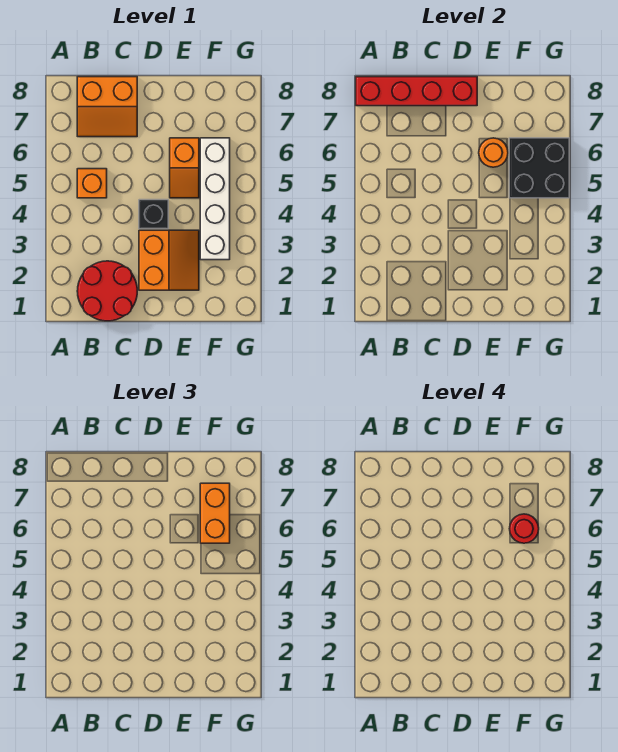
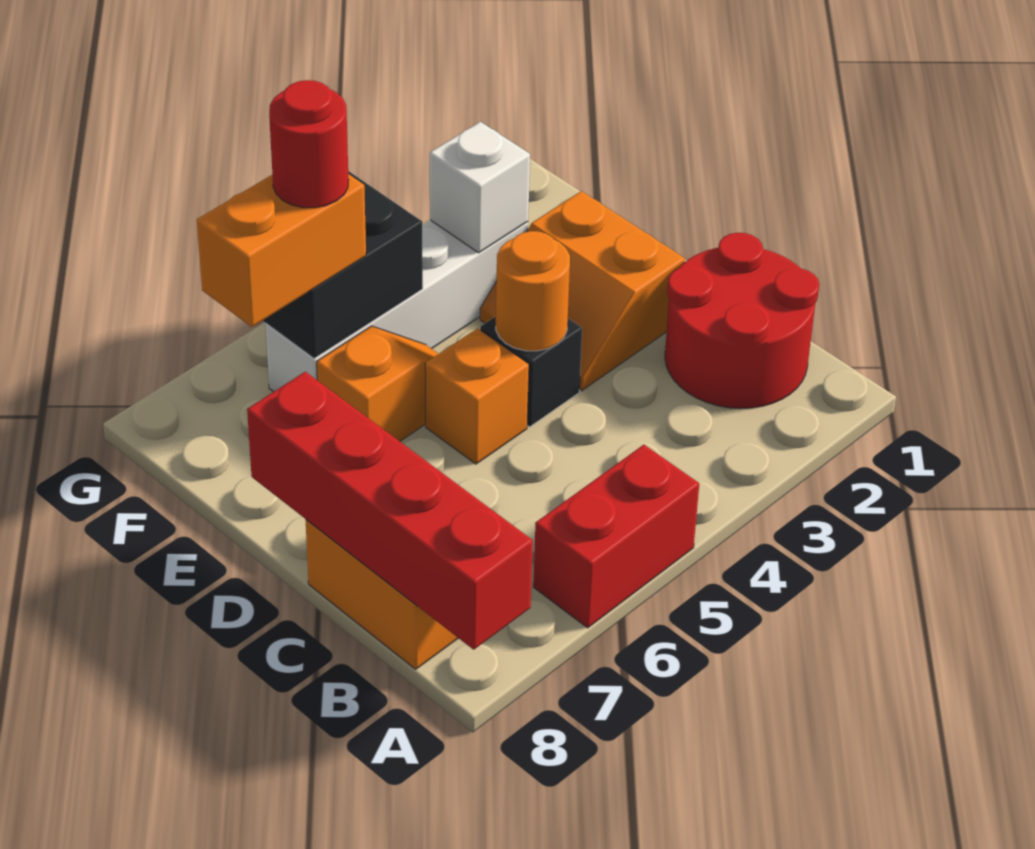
none -> red 1x2 brick [533,445,699,628]
orange 1x1 brick [77,169,107,198] -> orange 1x1 brick moved to [425,328,529,464]
orange 2x2 slope [139,230,199,290] -> orange 2x2 slope turned to [480,191,685,390]
orange 1x1 round brick [479,138,508,167] -> orange 1x1 round brick moved to [496,231,570,351]
none -> white 1x1 brick [430,122,530,253]

